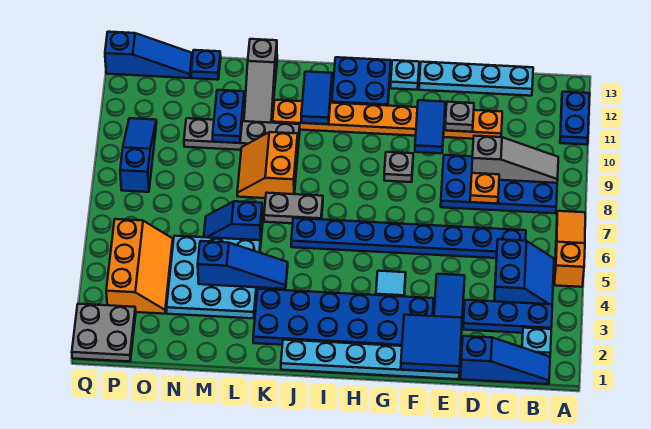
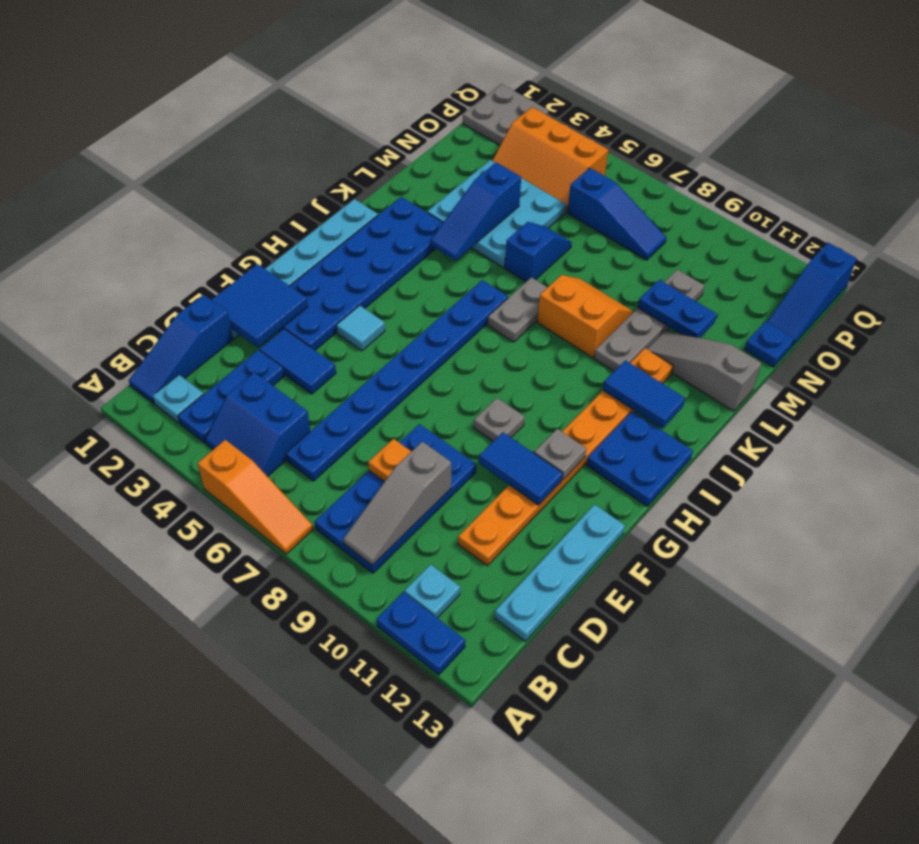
grey 1x1 plate [445,102,474,132] -> grey 1x1 plate moved to [534,429,586,480]
cyan 1x1 plate [391,60,419,90] -> cyan 1x1 plate moved to [405,564,460,618]
blue 1x3 slope [120,118,157,192] -> blue 1x3 slope moved to [567,168,666,260]

